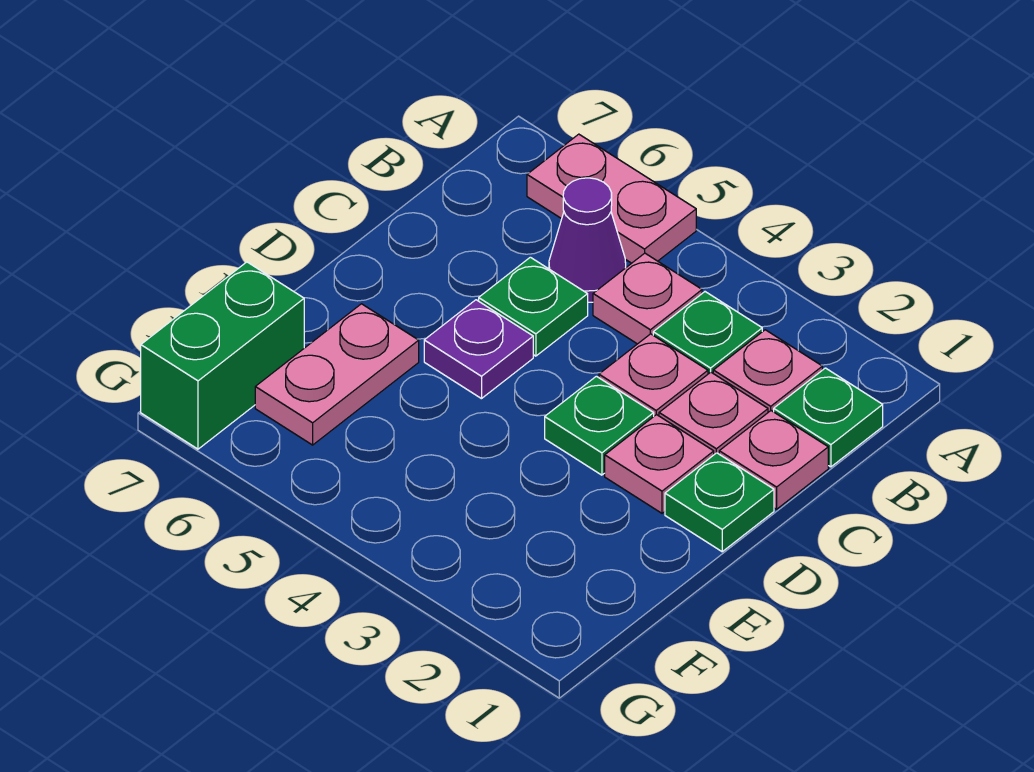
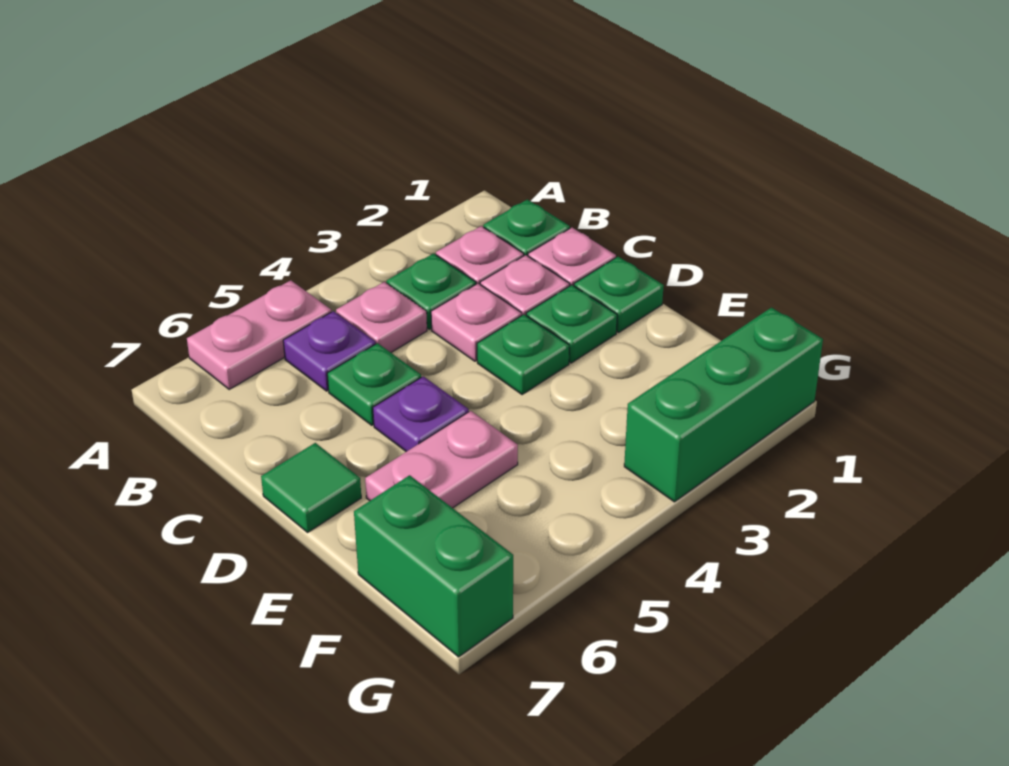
purple 1x1 cone [549,178,626,302] -> purple 1x1 plate [283,311,375,391]
pink 1x1 plate [605,414,714,513] -> green 1x1 plate [526,285,617,363]
none -> green 1x1 tile [261,443,361,532]
pink 1x2 plate [255,304,419,445] -> pink 1x2 plate turned to [365,411,518,508]
none -> green 1x3 brick [624,307,823,502]

